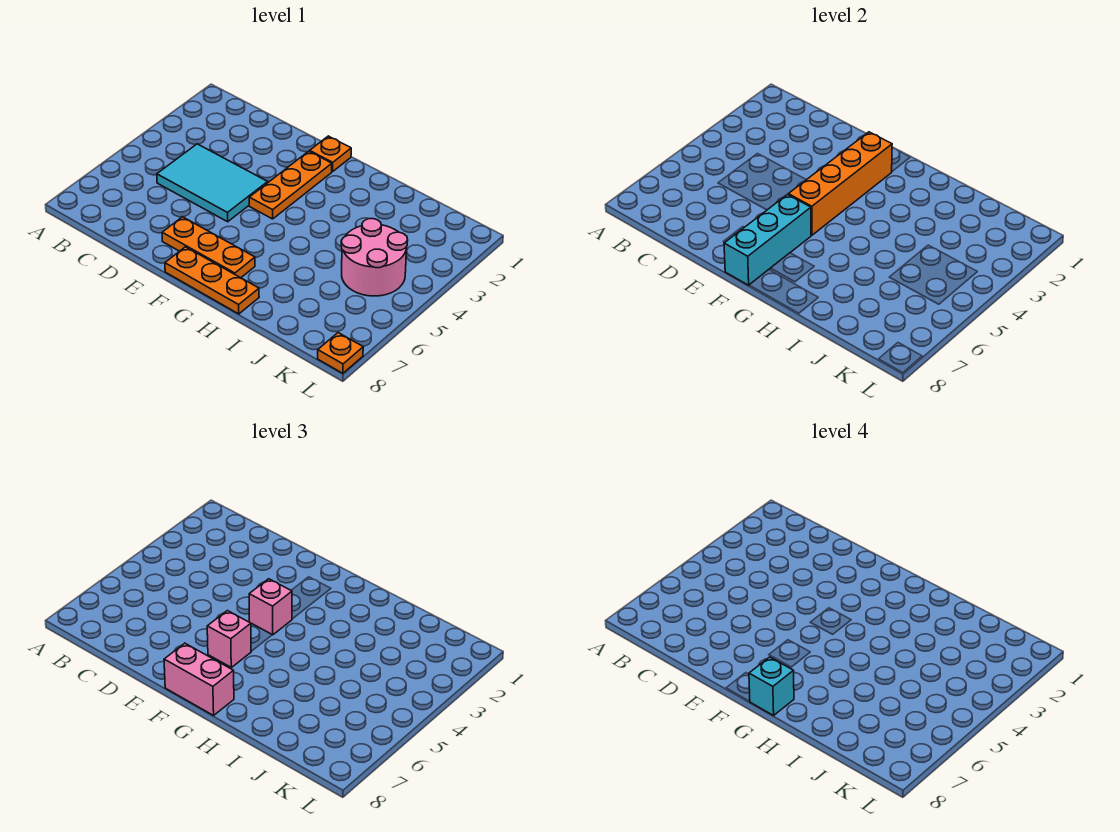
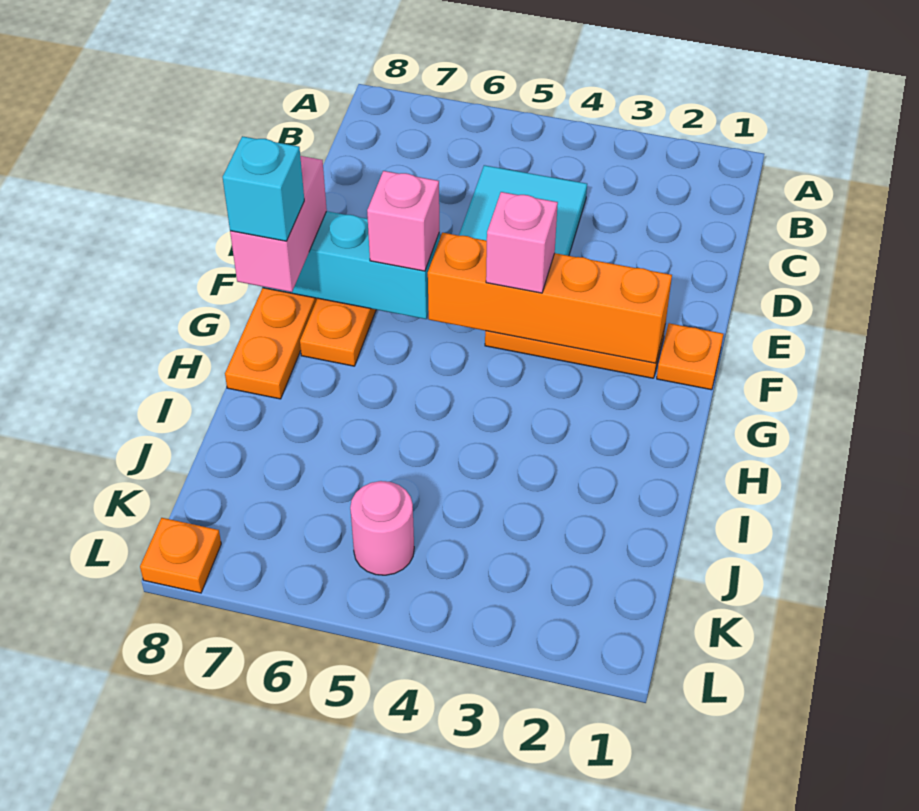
pink 2x2 round brick [341,219,408,296] -> pink 1x1 round brick [350,481,414,575]

